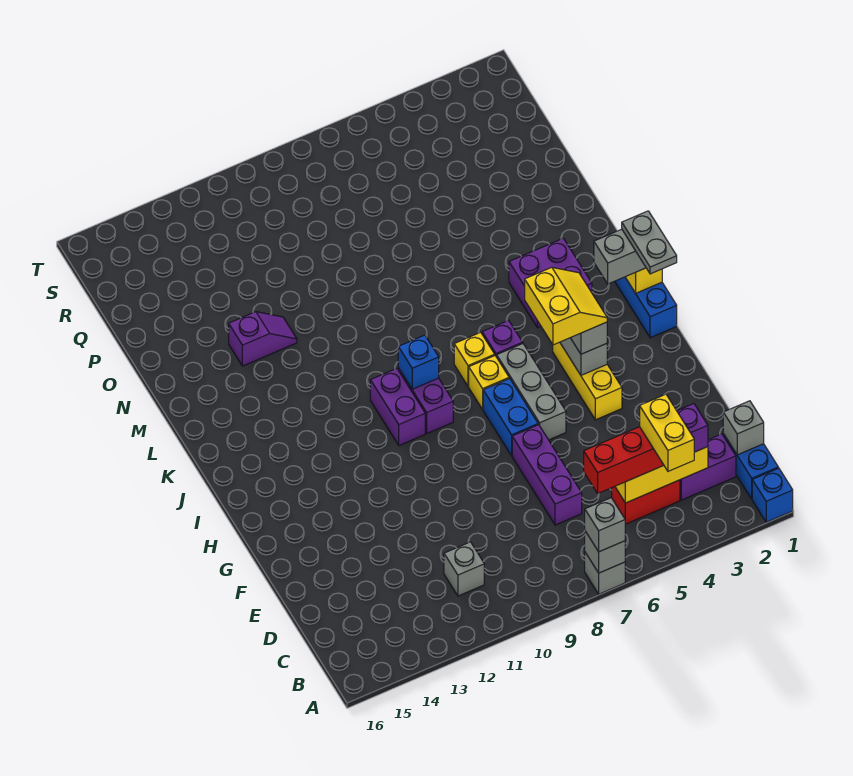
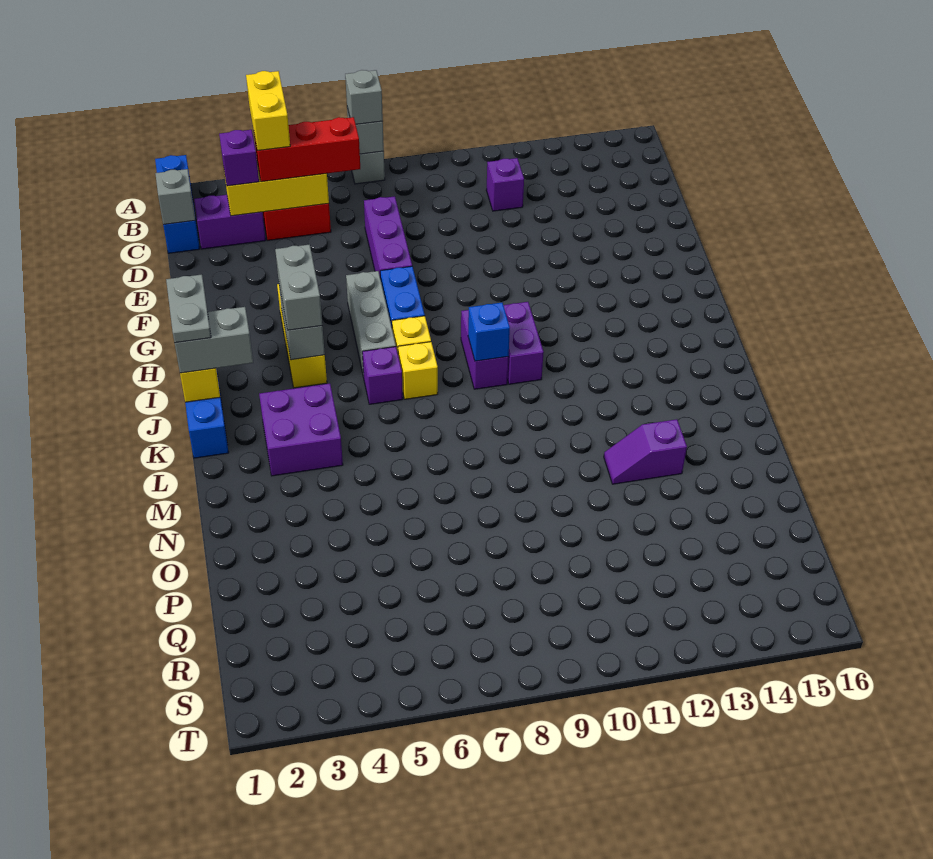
grey 1x1 brick [444,542,484,596] -> purple 1x1 brick [486,158,524,211]
yellow 2x2 slope [525,267,607,345] -> none

